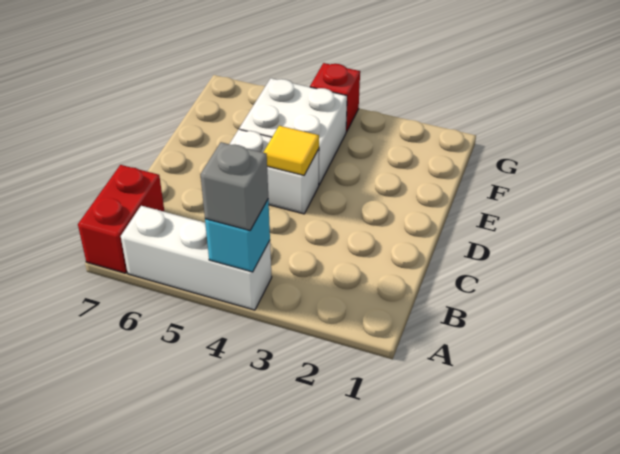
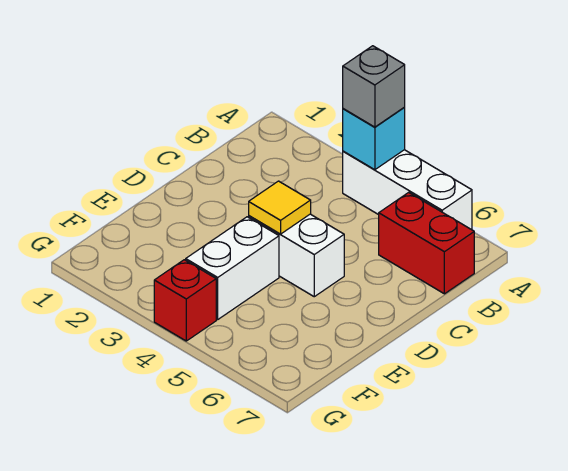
red 1x2 brick [78,165,164,273] -> red 1x2 brick turned to [379,192,474,294]
white 2x2 brick [239,78,347,185] -> white 1x2 brick [186,217,279,319]

